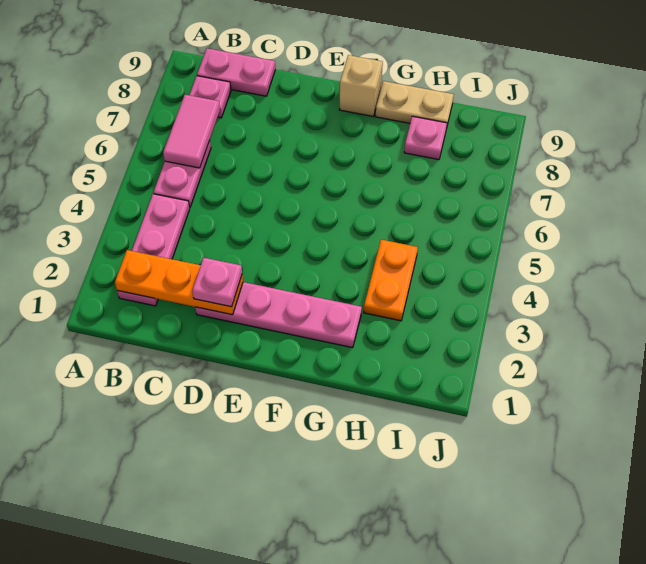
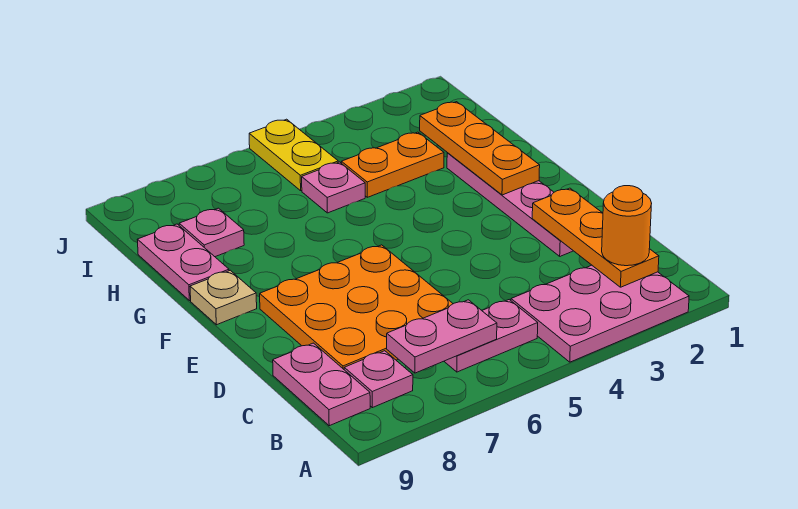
pink 1x3 plate [117,194,190,306] -> pink 2x3 plate [511,265,689,362]
none -> orange 1x1 round brick [602,186,652,266]
pink 1x2 tile [163,95,220,168] -> pink 1x2 plate [387,300,497,373]
none -> orange 3x3 plate [260,245,453,369]
pink 1x1 plate [192,258,242,307] -> pink 1x1 plate moved to [302,162,365,213]
none -> orange 1x3 plate [420,102,540,195]
tan 1x1 brick [339,55,383,116] -> tan 1x1 plate [190,270,257,325]
tan 1x2 plate [375,81,454,125] -> pink 1x2 plate [137,224,229,301]
none -> yellow 1x2 plate [249,119,338,191]

